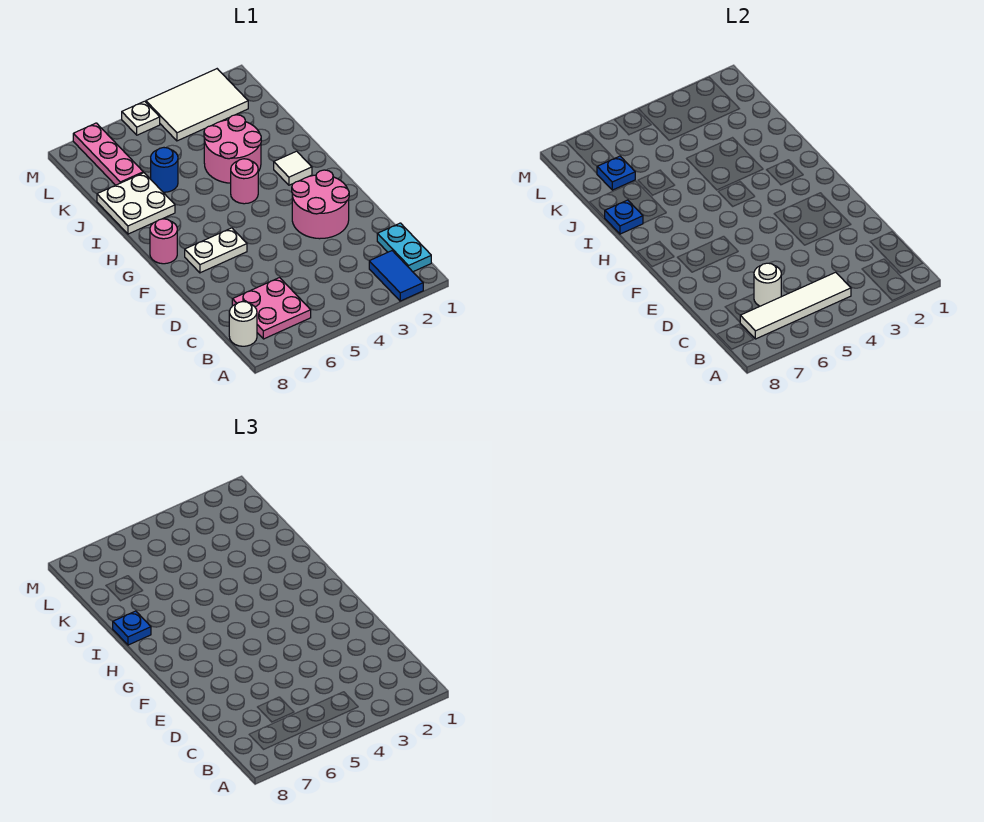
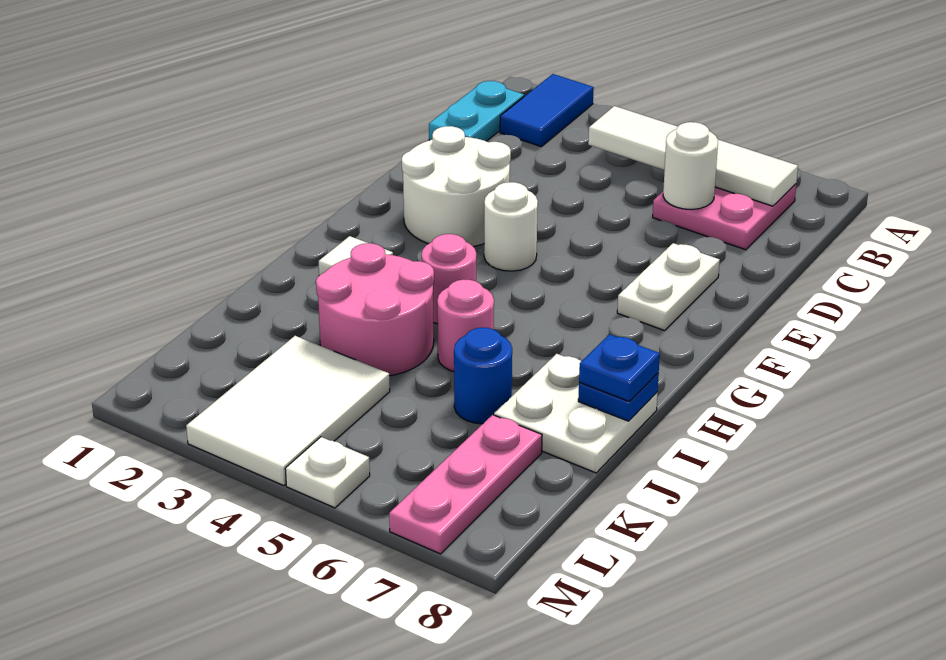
white 1x1 round brick [229,302,257,346] -> white 1x1 round brick moved to [484,182,538,271]
pink 2x2 round brick [292,170,349,239] -> white 2x2 round brick [402,126,511,247]
white 1x2 plate [185,228,247,273] -> white 1x2 plate turned to [617,243,720,331]
pink 1x1 round brick [150,219,177,264] -> pink 1x1 round brick moved to [437,279,494,372]
blue 1x1 plate [597,156,635,190] -> none
white 2x3 tile [146,69,248,141] -> white 2x3 tile turned to [186,336,390,486]

